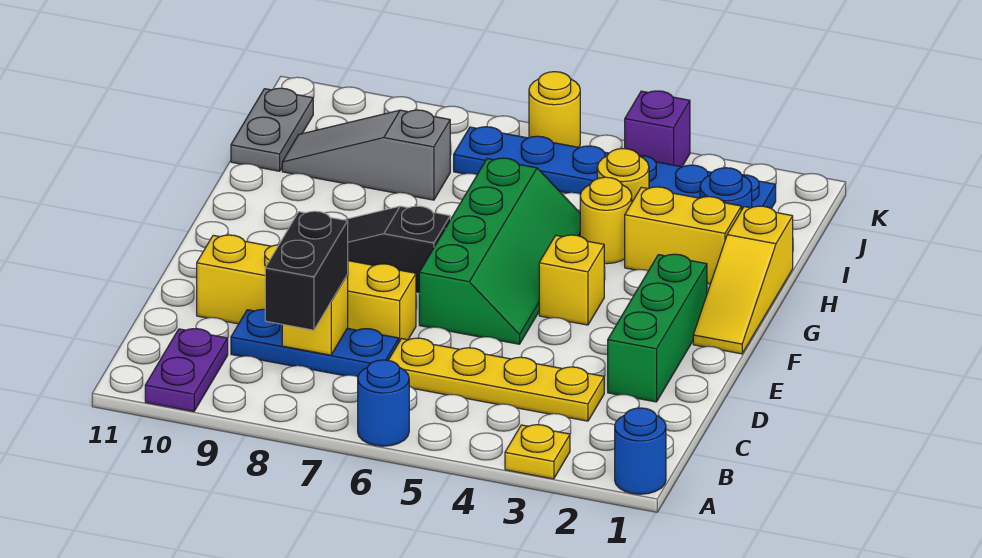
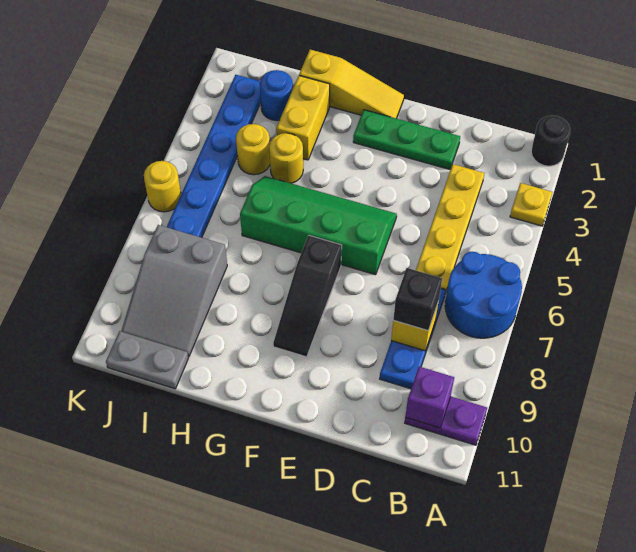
blue 1x1 round brick [615,408,666,494] -> black 1x1 round brick [531,115,570,166]
blue 1x1 round brick [358,360,409,446] -> blue 2x2 round brick [445,252,522,338]
black 1x2 brick [265,211,348,330] -> black 1x1 brick [393,268,442,331]
green 1x3 brick [608,254,707,402] -> green 1x3 plate [353,110,460,169]
yellow 1x4 brick [197,235,416,342] -> none
yellow 1x1 brick [539,235,604,325] -> none
grey 1x3 slope [282,110,450,200] -> grey 2x3 slope [121,225,227,357]
purple 1x1 brick [625,91,690,167] -> purple 1x1 brick moved to [405,367,454,428]

